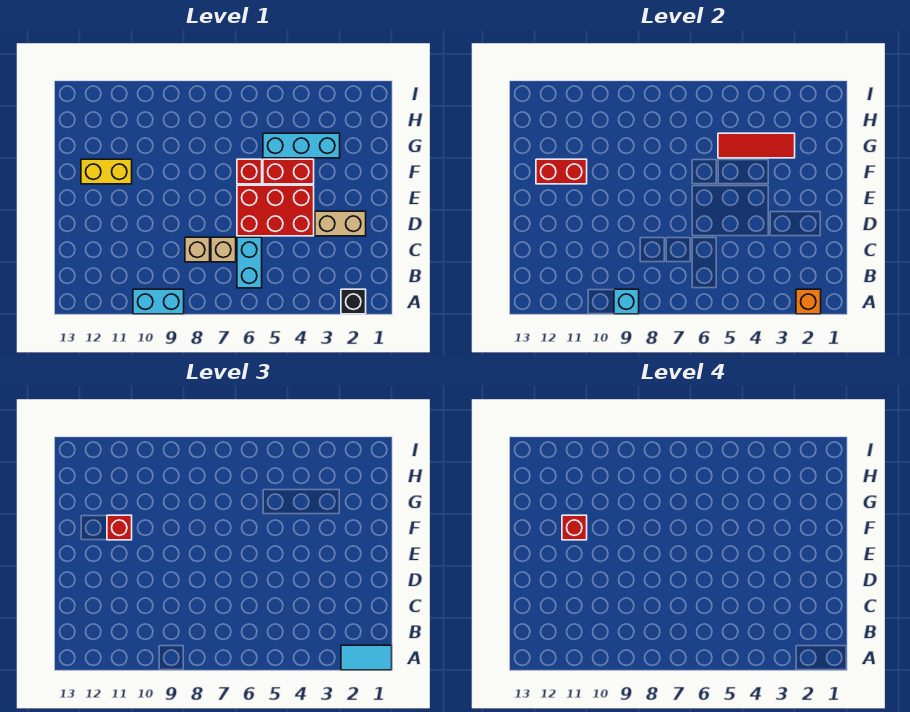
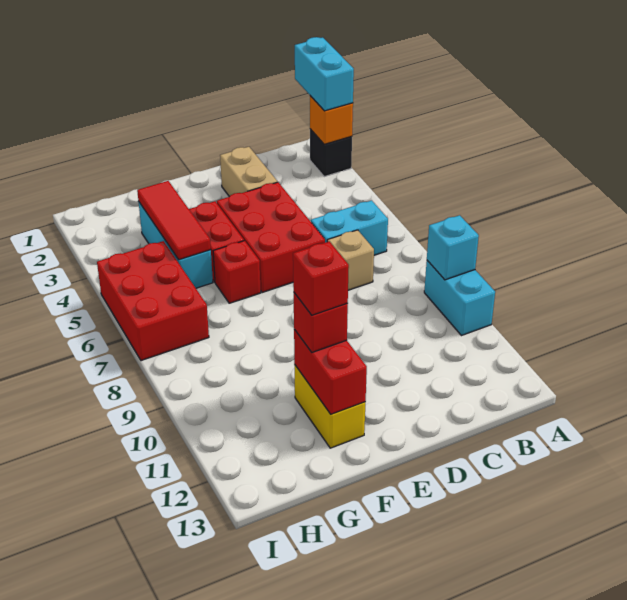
cyan 1x2 tile [341,645,392,670] -> cyan 1x2 brick [295,37,354,111]
tan 1x1 brick [185,237,210,262] -> none
none -> red 2x3 brick [97,241,209,361]

